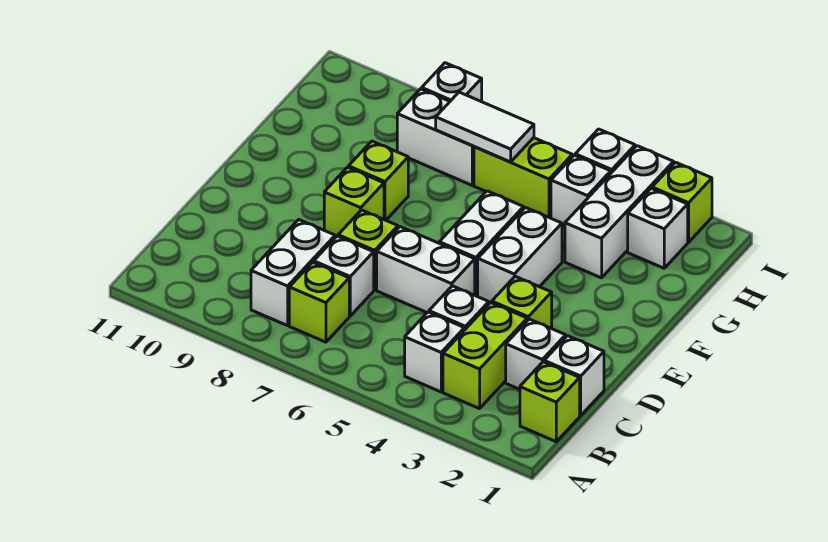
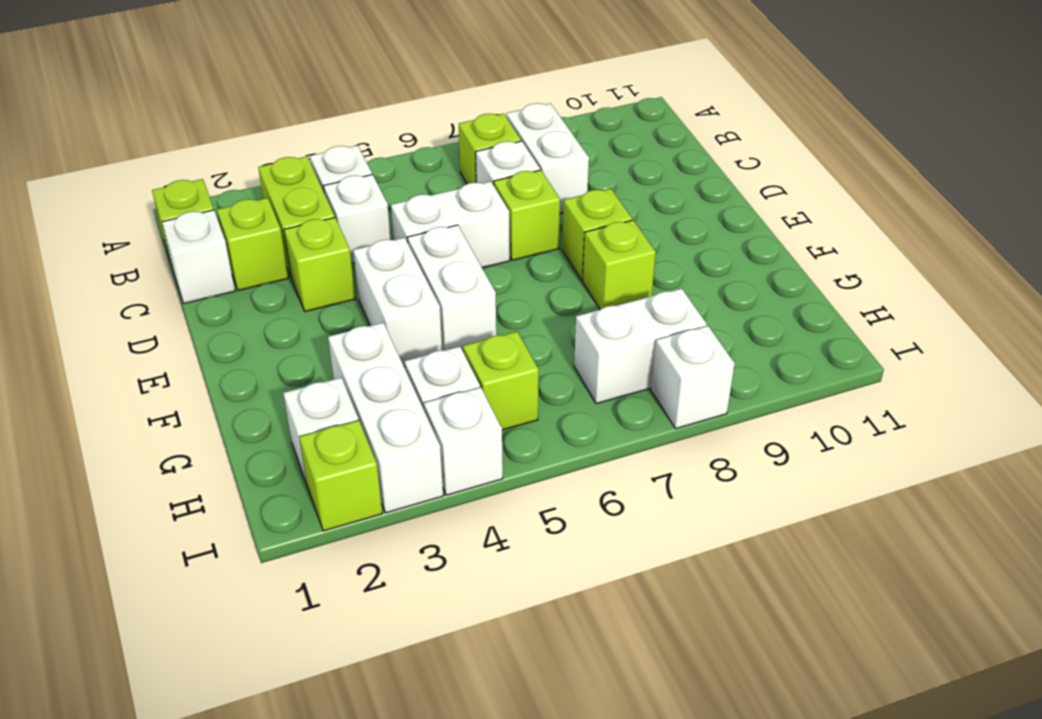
white 1x1 brick [506,319,566,389] -> lime 1x1 brick [217,198,288,290]
lime 1x2 brick [474,138,572,218] -> lime 1x1 brick [463,332,539,430]
white 1x2 tile [436,92,534,162] -> none

